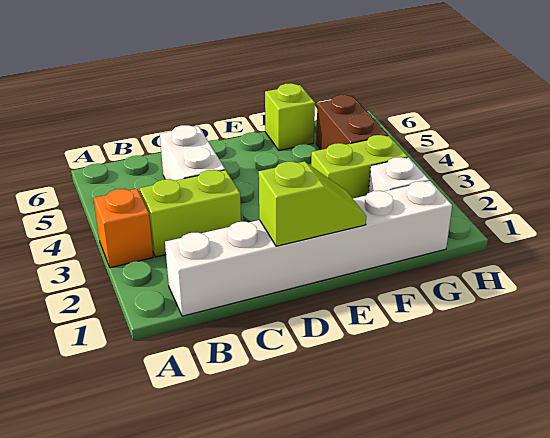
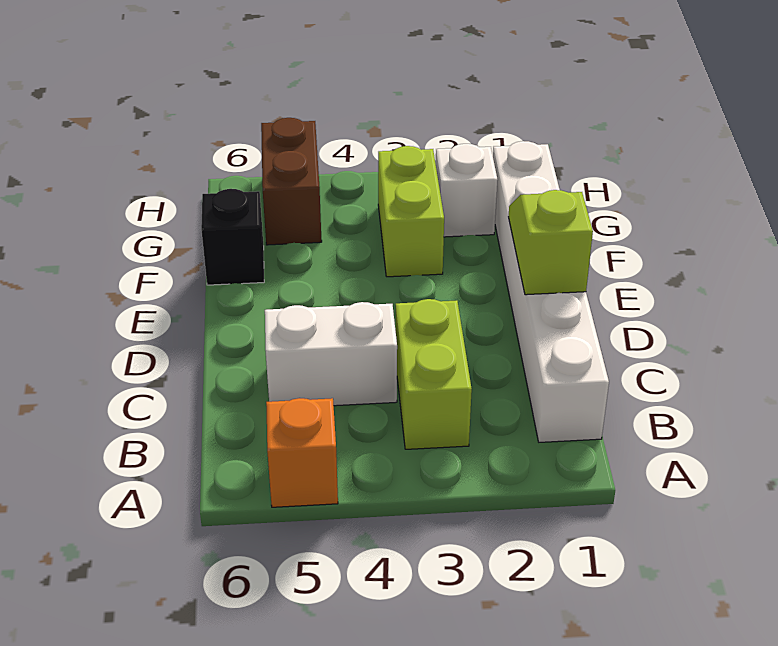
orange 1x1 brick [94,189,153,268] -> orange 1x1 brick moved to [266,398,338,507]
lime 1x1 brick [265,83,315,150] -> black 1x1 brick [201,189,264,285]
brown 1x2 brick [316,95,388,150] -> brown 1x2 brick turned to [261,118,322,245]

